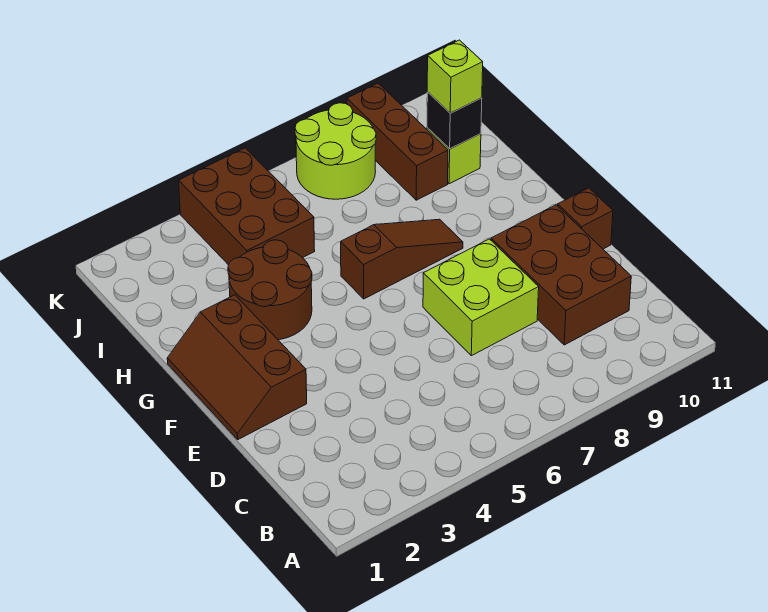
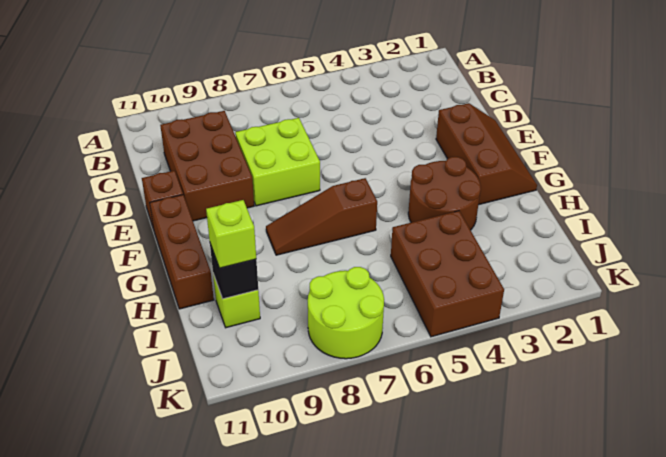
brown 1x3 brick [347,83,448,200] -> brown 1x3 brick moved to [150,195,214,309]

